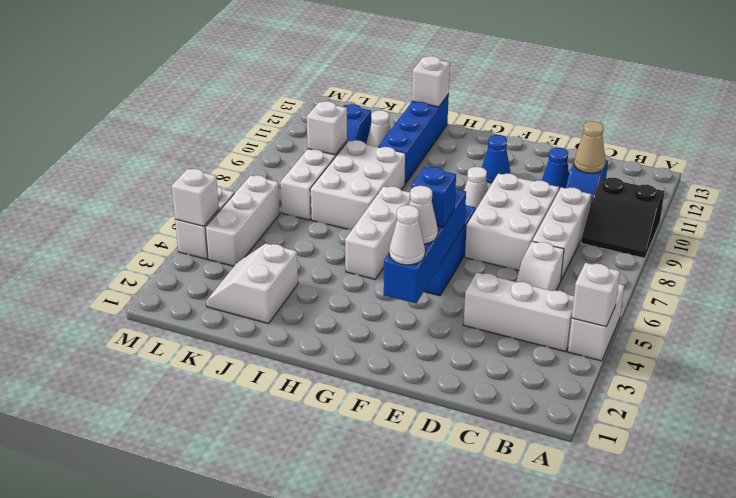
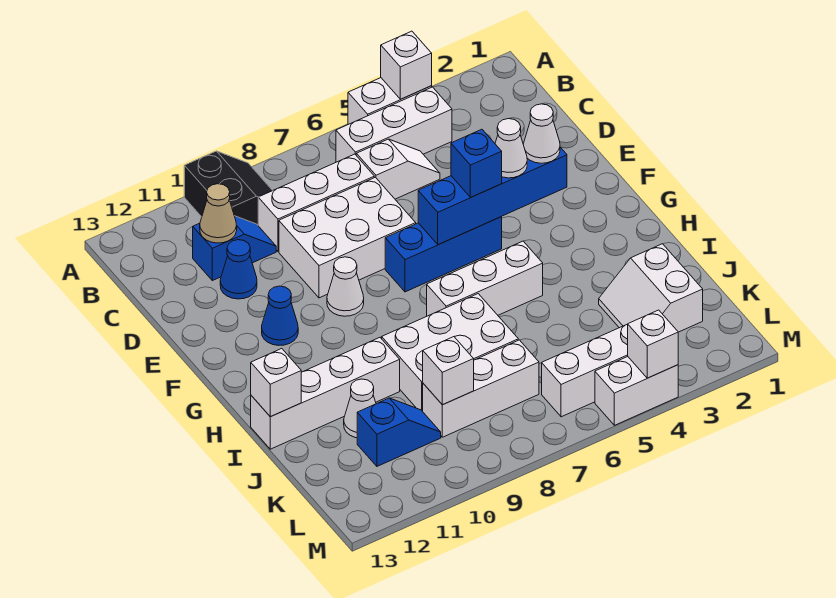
white 1x3 brick [464,273,574,352] -> white 1x3 brick turned to [336,87,452,162]
blue 1x4 brick [378,94,449,184] -> white 1x4 brick [251,338,400,449]
white 2x2 slope [206,243,298,324] -> white 2x2 slope turned to [599,244,703,332]

